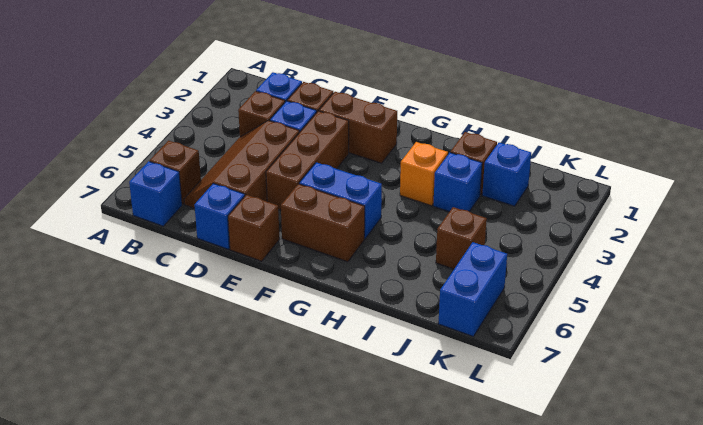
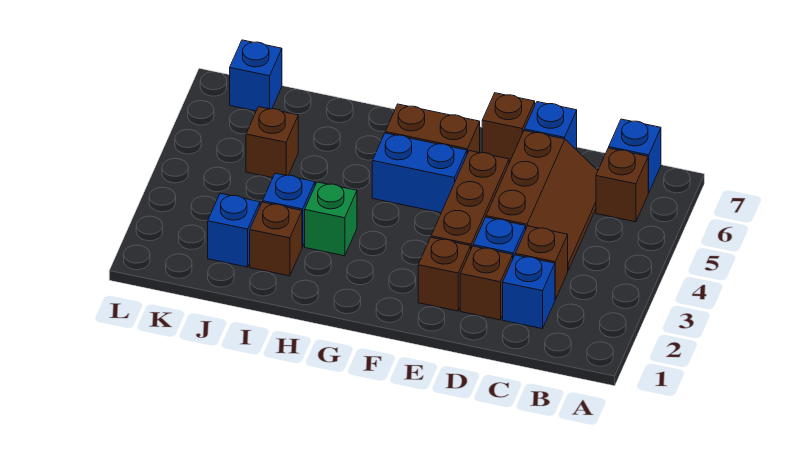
brown 1x2 brick [319,92,397,163] -> brown 1x1 brick [418,237,471,311]
orange 1x1 brick [400,142,448,206] -> green 1x1 brick [305,182,357,256]
blue 1x2 brick [438,242,507,336] -> blue 1x1 brick [230,40,282,111]

